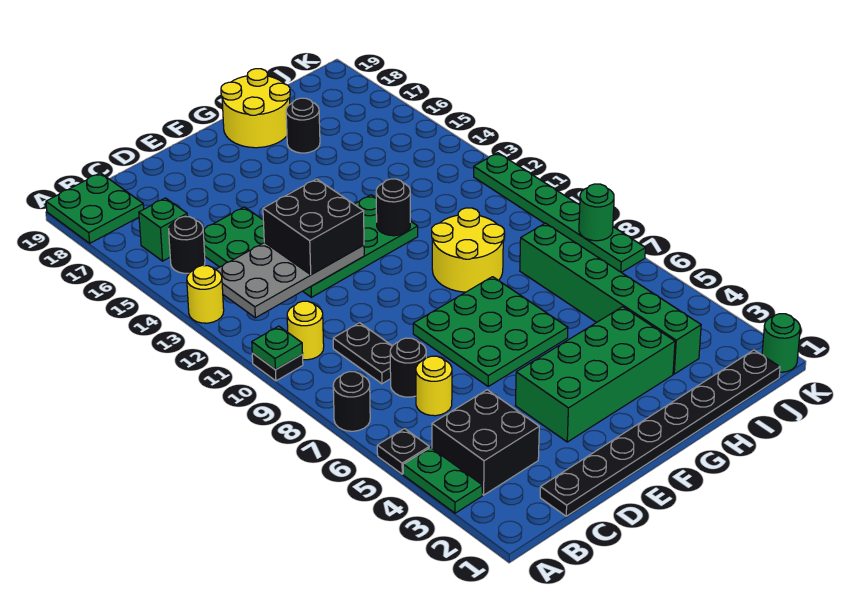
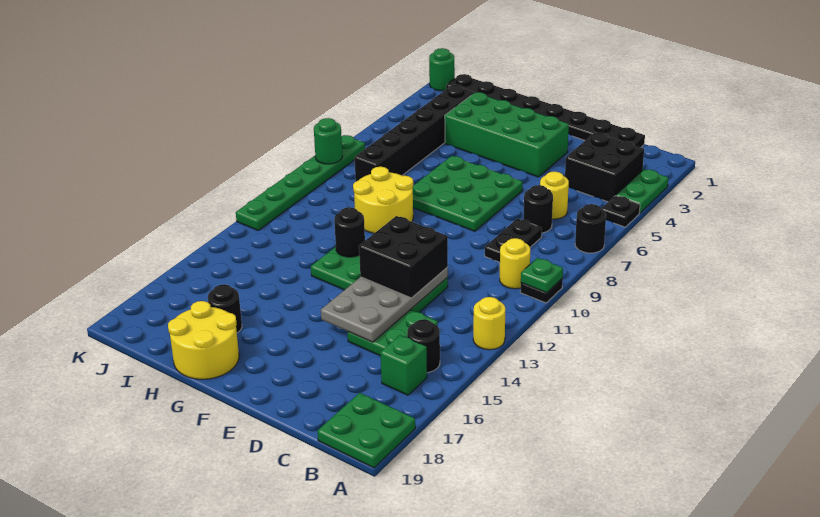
grey 2x4 plate [216,242,364,318] -> grey 2x4 plate turned to [321,267,448,342]
green 1x6 brick [520,223,701,374] -> black 1x6 brick [355,85,474,181]

